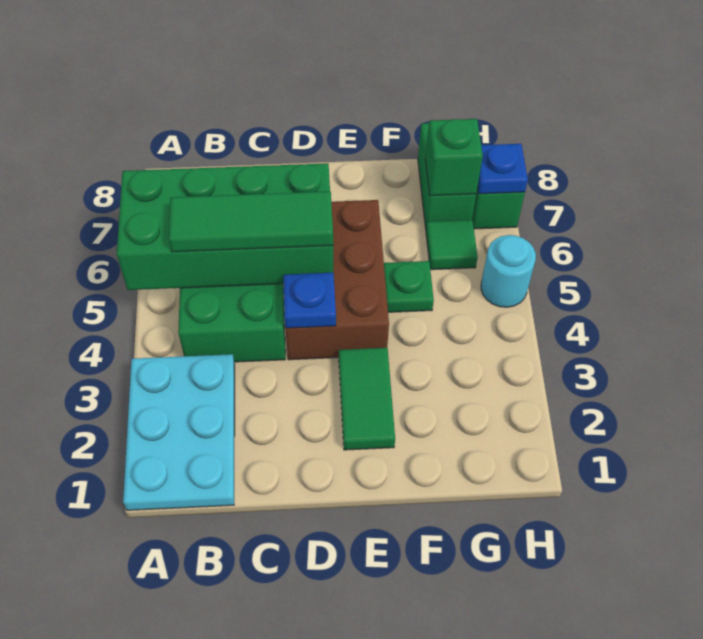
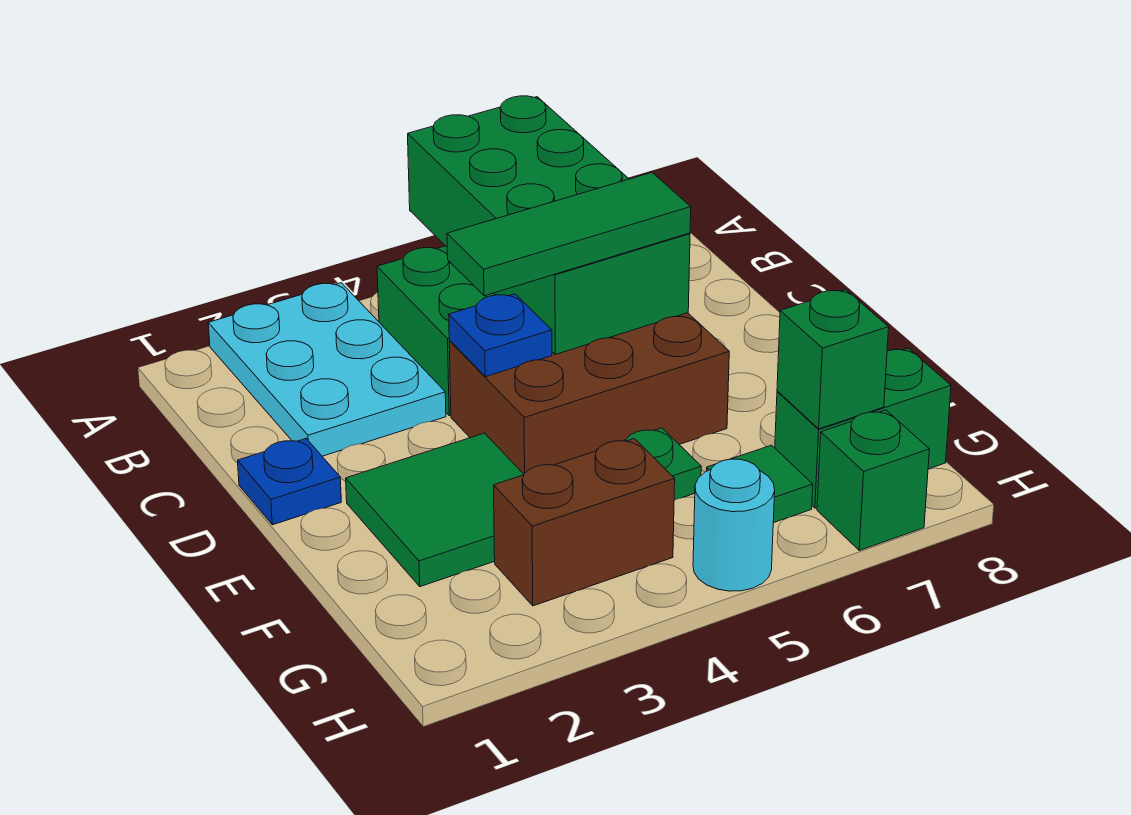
cyan 2x3 plate [123,354,235,510] -> cyan 2x3 plate turned to [208,283,446,456]
green 1x3 tile [169,191,333,252] -> green 1x3 tile turned to [447,173,691,296]
green 1x2 tile [339,348,395,450] -> green 2x2 tile [346,433,524,587]
none -> brown 1x2 brick [494,439,675,606]
blue 1x1 plate [478,144,528,194] -> blue 1x1 plate moved to [238,439,341,525]

